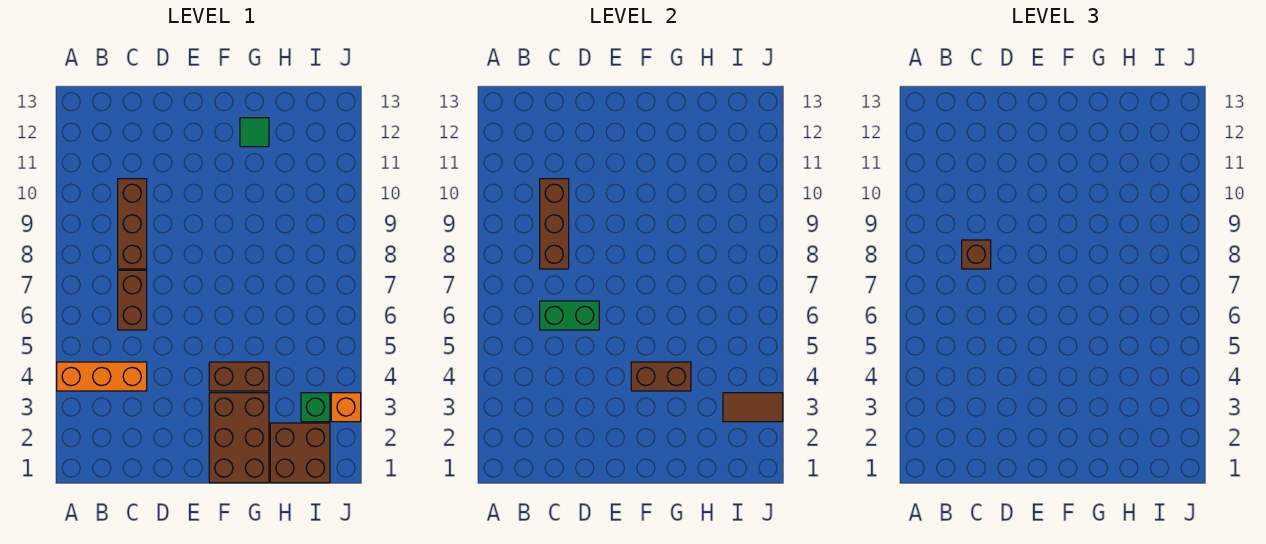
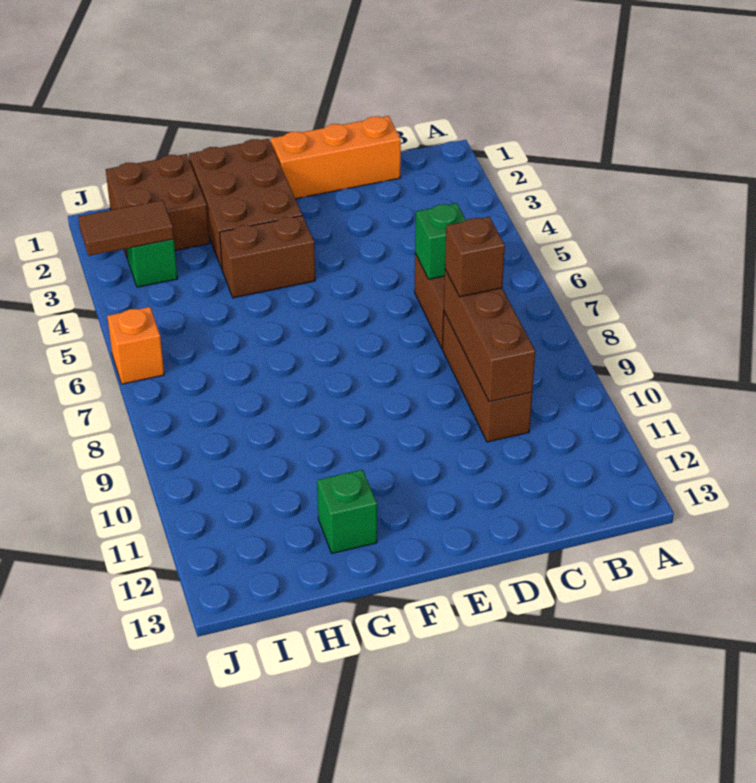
orange 1x3 brick [57,362,147,391] -> orange 1x3 brick moved to [271,116,401,199]
green 1x2 brick [540,301,599,330] -> green 1x1 brick [415,203,466,279]
brown 1x2 brick [631,362,691,391] -> none
green 1x1 tile [240,118,269,147] -> green 1x1 brick [317,470,377,553]
orange 1x1 brick [331,393,361,422] -> orange 1x1 brick moved to [107,307,164,384]

